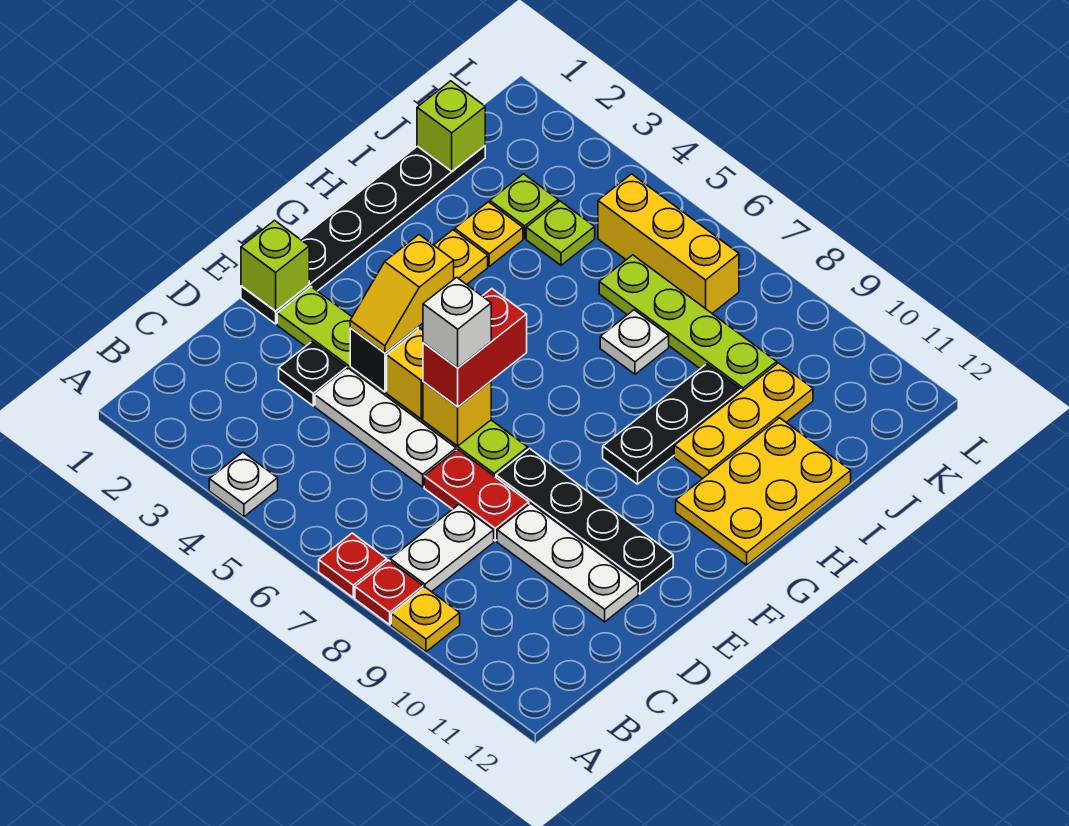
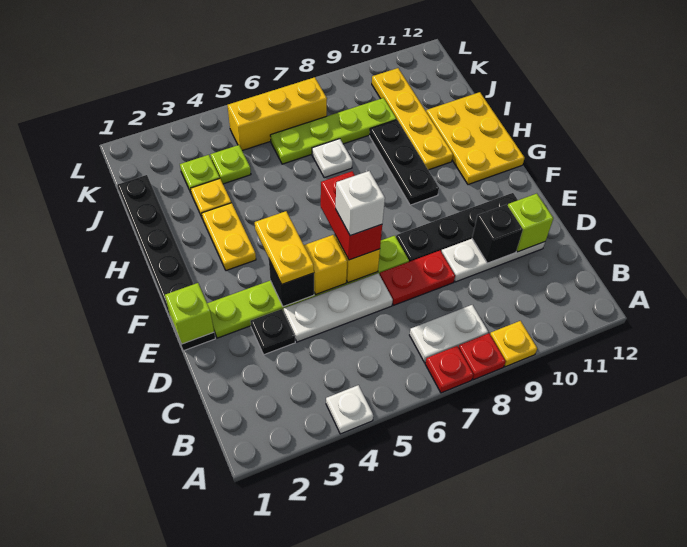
white 1x2 plate [390,505,494,592] -> white 1x2 plate turned to [410,305,488,363]
none -> black 1x1 brick [472,205,523,263]
yellow 1x2 slope [350,235,454,353] -> yellow 1x2 plate [255,211,314,284]
yellow 1x3 plate [674,363,813,479] -> yellow 1x4 plate [372,68,453,170]
lime 1x1 brick [417,81,485,171] -> lime 1x1 brick moved to [508,194,553,252]

